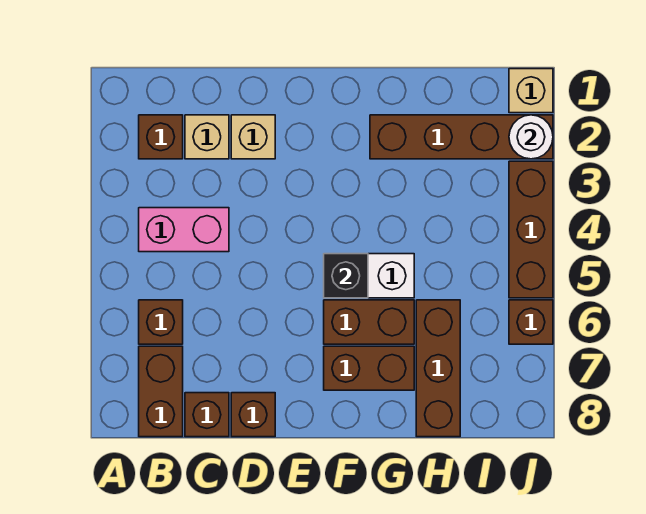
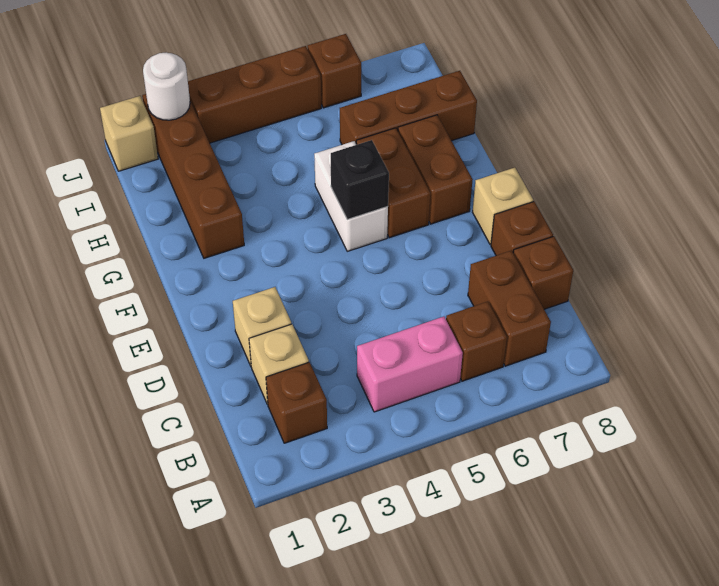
pink 1x2 brick [139,208,229,252] -> pink 1x2 brick turned to [357,317,463,412]
brown 1x2 brick [139,346,183,437] -> brown 1x2 brick turned to [468,251,551,366]
none -> tan 1x1 brick [473,168,533,244]

